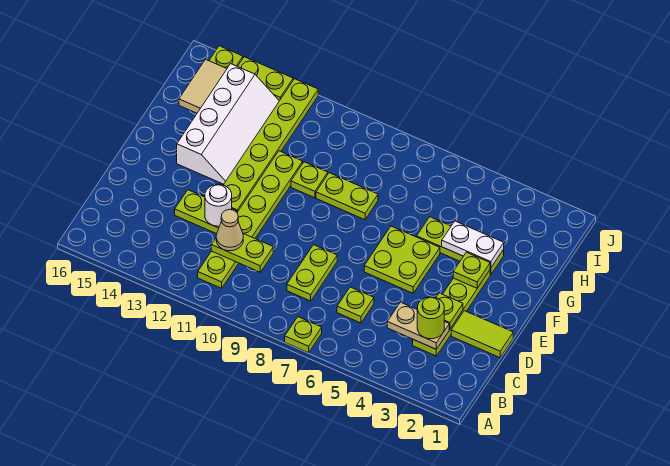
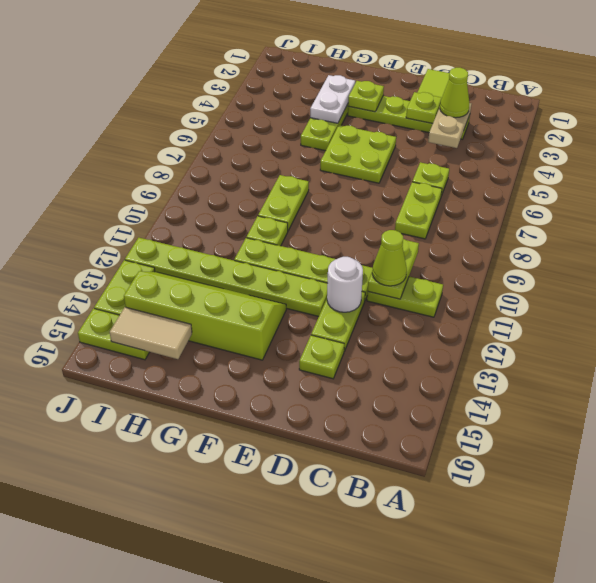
lime 1x1 plate [285,317,322,353] -> lime 1x1 plate moved to [299,335,344,379]
lime 1x1 round brick [417,297,444,339] -> lime 1x1 cone [440,68,470,118]
lime 1x2 plate [287,245,337,301] -> lime 1x2 plate turned to [395,182,442,239]
tan 1x1 cone [216,209,243,251] -> lime 1x1 cone [372,230,407,286]
white 2x4 slope [177,64,279,184] -> lime 2x4 slope [124,271,286,360]

